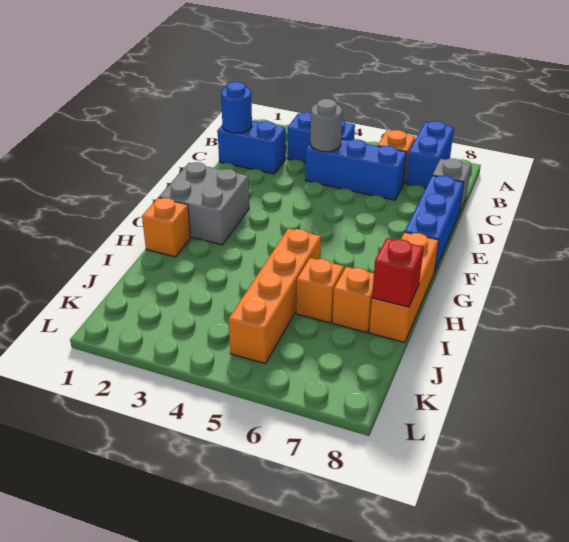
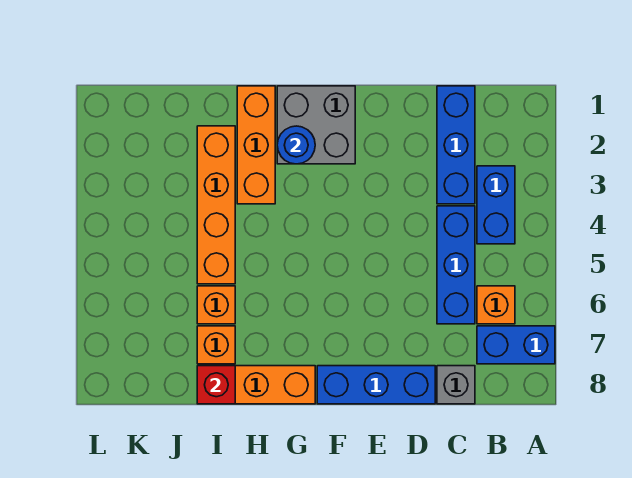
blue 1x2 brick [218,121,286,174] -> blue 1x3 brick [437,86,475,204]
blue 1x1 round brick [221,82,252,133] -> blue 1x1 round brick moved to [277,126,315,164]
grey 1x1 round brick [310,99,342,152] -> none
orange 1x1 brick [142,198,191,257] -> orange 1x3 brick [237,86,275,204]
orange 1x4 brick [229,228,321,364] -> orange 1x4 brick turned to [197,126,235,284]

